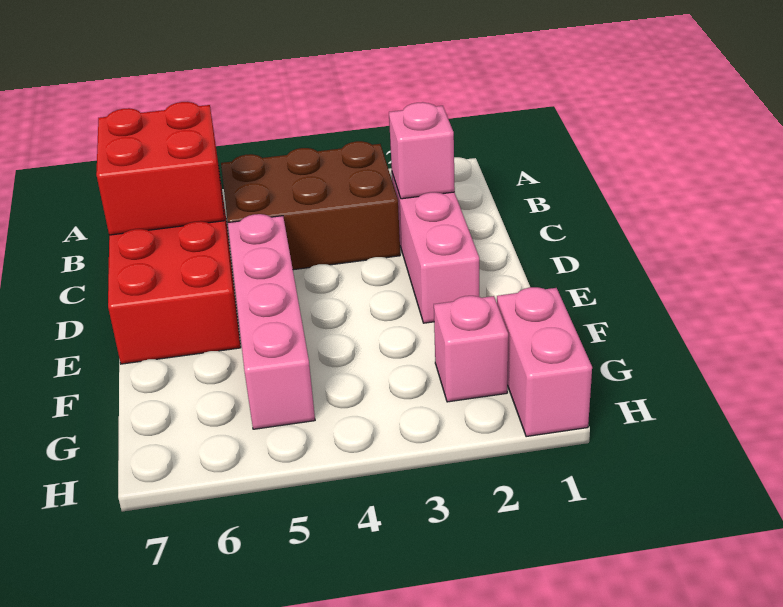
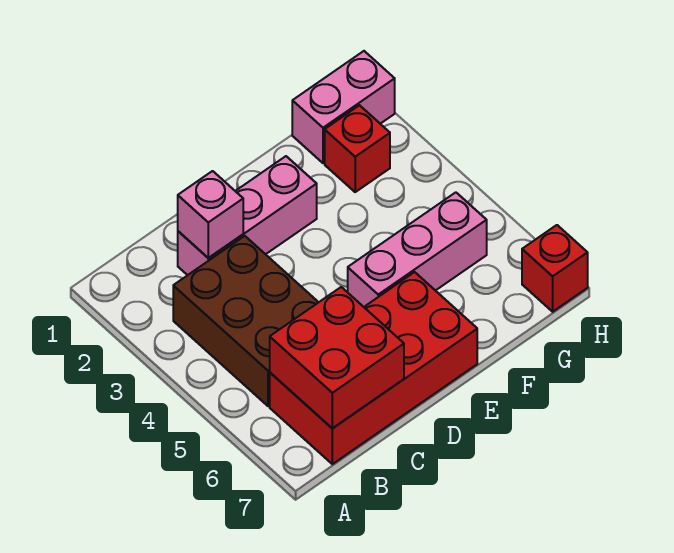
pink 1x4 brick [228,214,315,429] -> pink 1x3 brick [348,192,487,307]
pink 1x1 brick [434,296,508,402] -> red 1x1 brick [325,105,390,192]
none -> red 1x1 brick [522,225,588,312]

